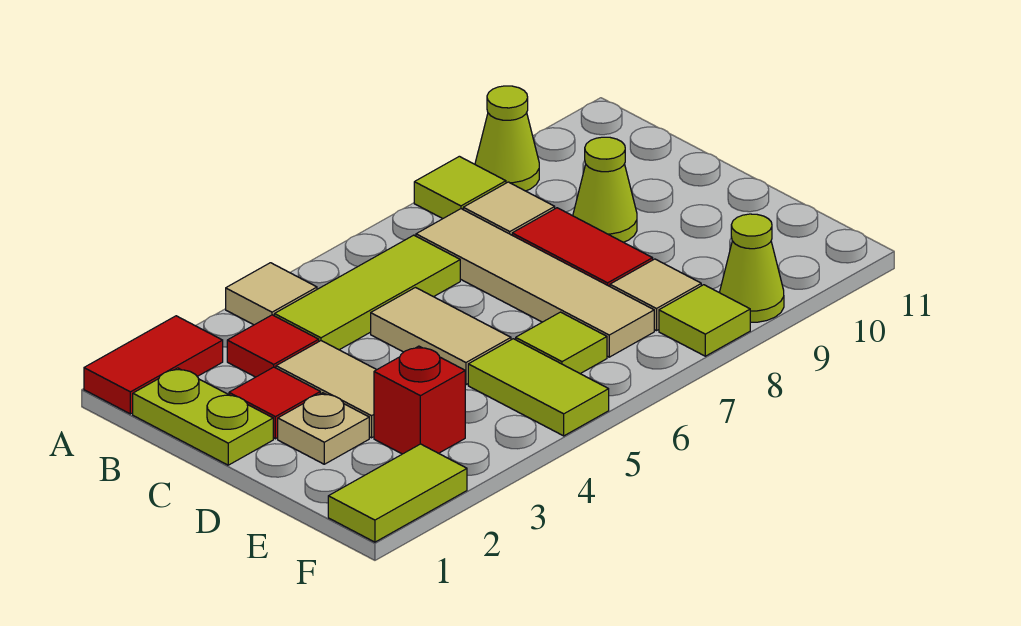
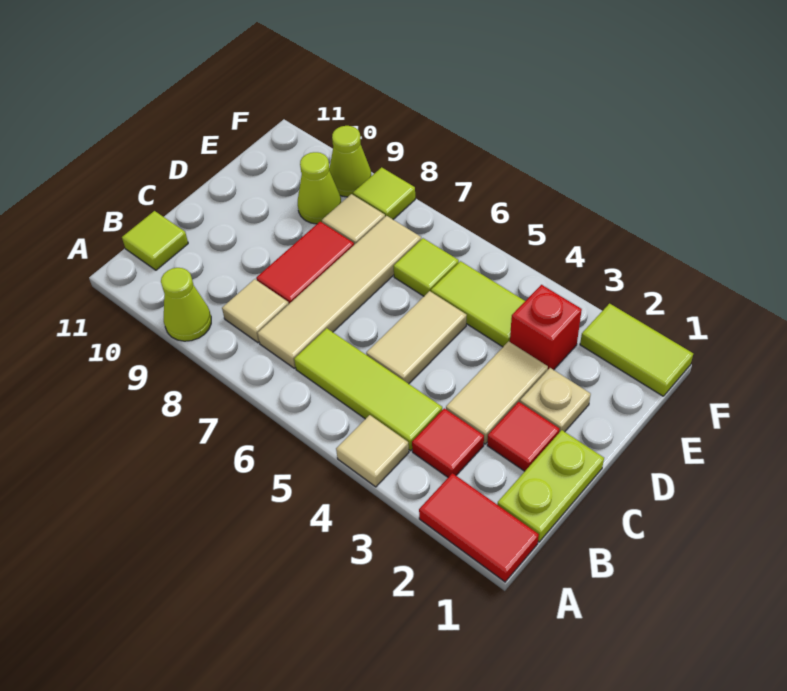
lime 1x1 tile [414,156,506,219] -> lime 1x1 tile moved to [122,211,188,270]
lime 1x1 cone [573,137,637,242] -> lime 1x1 cone moved to [298,152,341,224]
lime 1x2 tile [468,339,609,436] -> lime 1x2 tile turned to [431,261,525,347]

